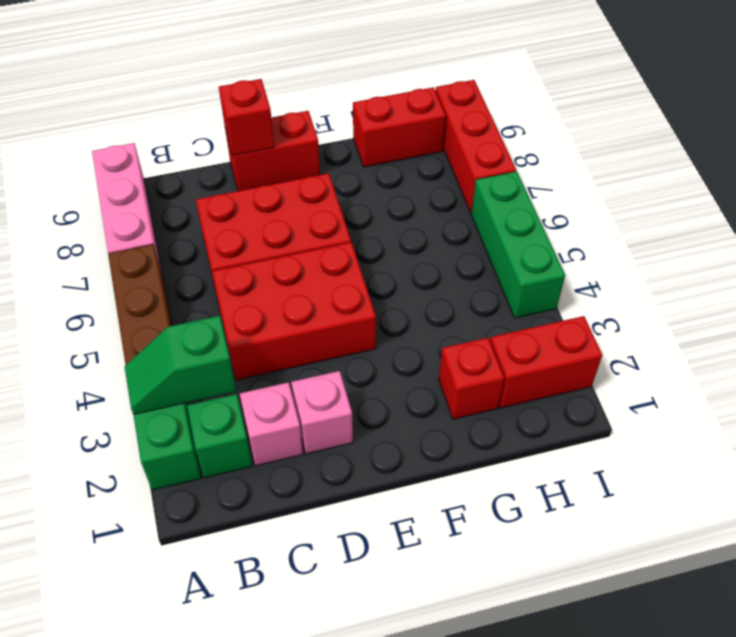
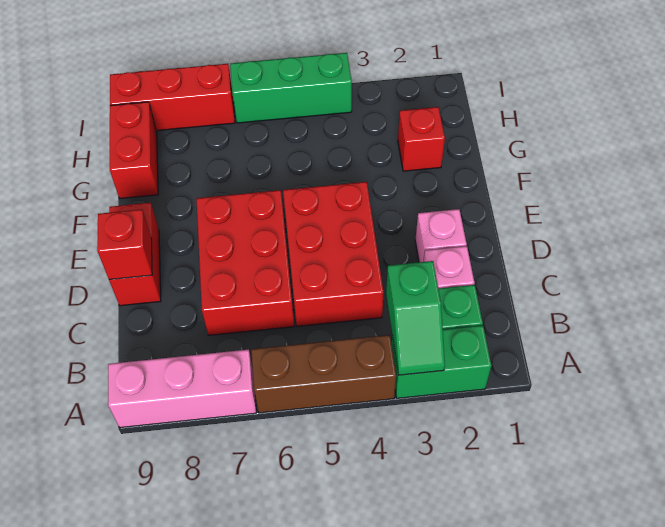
red 1x2 brick [490,316,602,408] -> none

